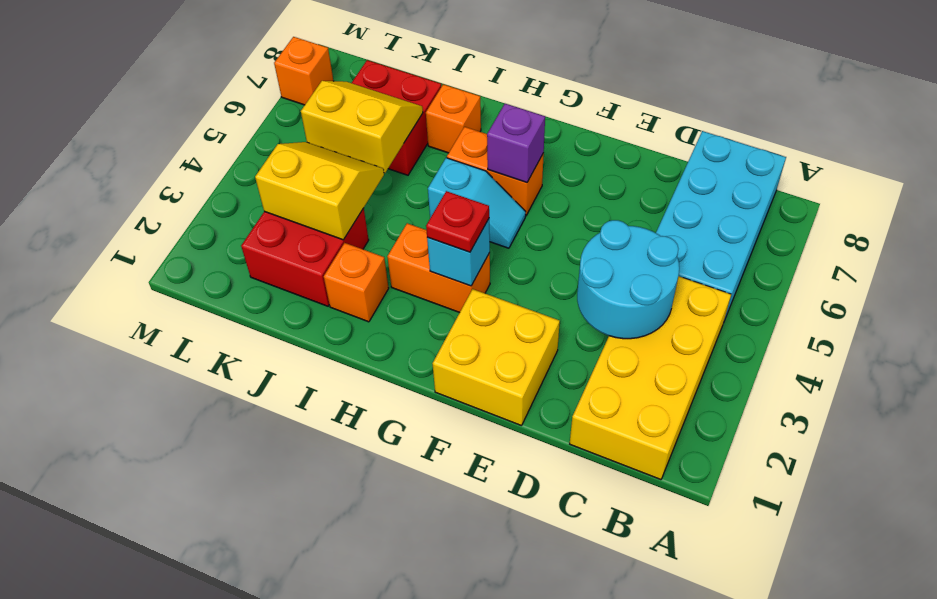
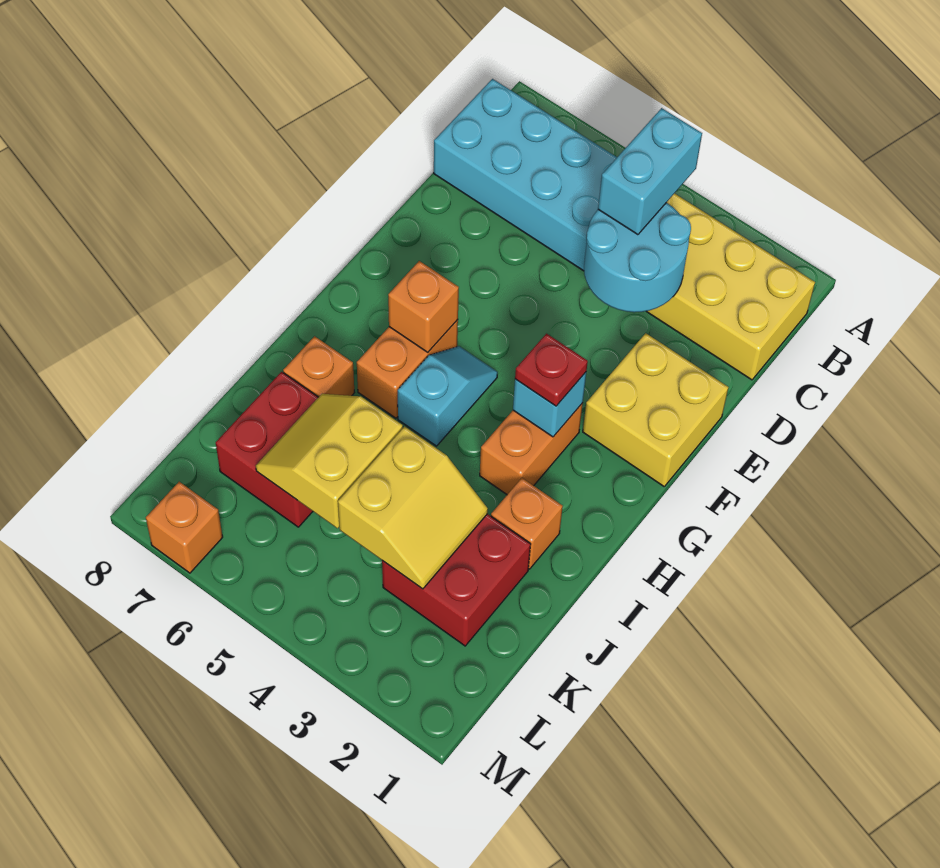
none -> cyan 1x2 brick [598,108,702,235]
purple 1x1 brick [487,104,545,183] -> orange 1x1 brick [388,261,459,352]
yellow 2x2 slope [255,142,384,240] -> yellow 2x2 slope turned to [338,427,488,589]

